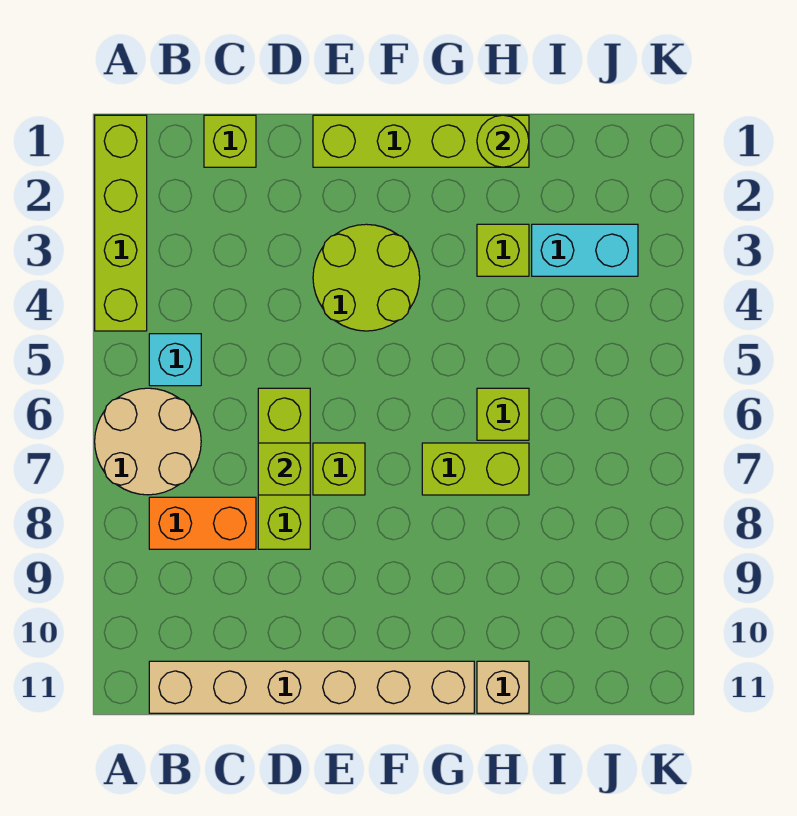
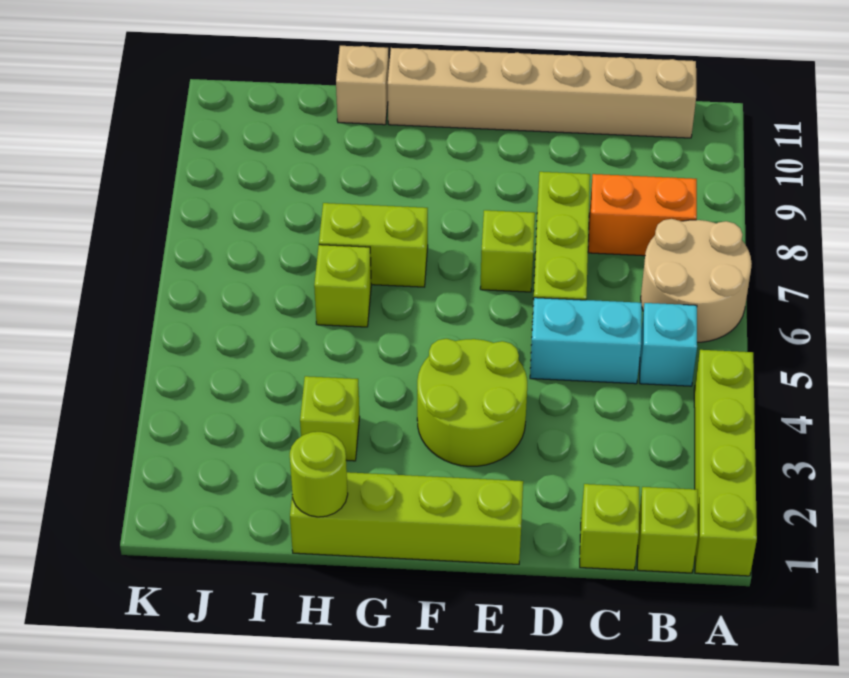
lime 1x1 brick [258,443,310,495] -> lime 1x1 brick moved to [637,487,698,573]
cyan 1x2 brick [532,224,638,276] -> cyan 1x2 brick moved to [530,298,642,384]

